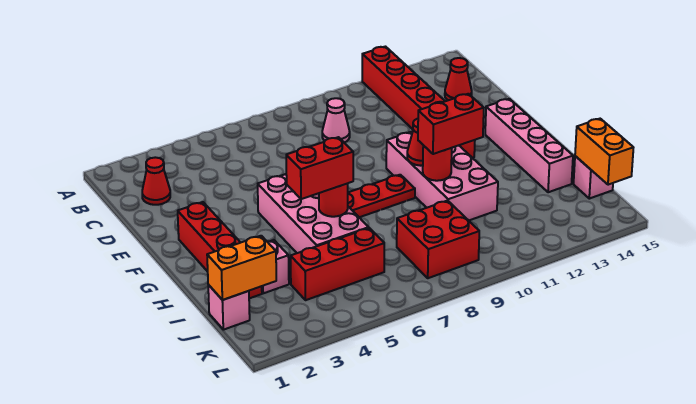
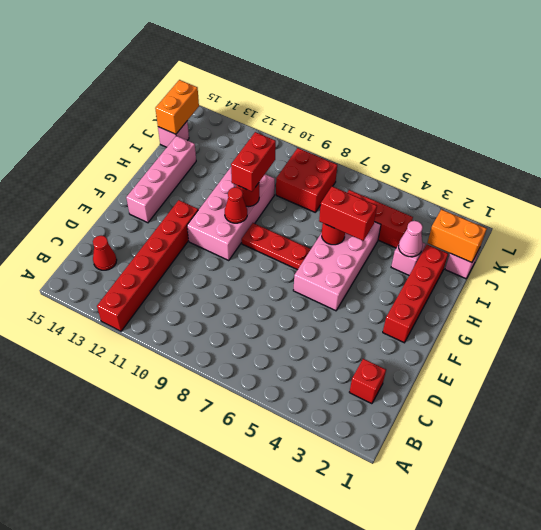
red 1x1 cone [142,157,170,205] -> red 1x1 brick [349,359,386,404]
pink 1x1 cone [322,98,350,143] -> pink 1x1 cone moved to [399,221,423,257]
red 1x2 brick [418,94,484,154] -> red 1x2 brick turned to [231,132,276,192]

